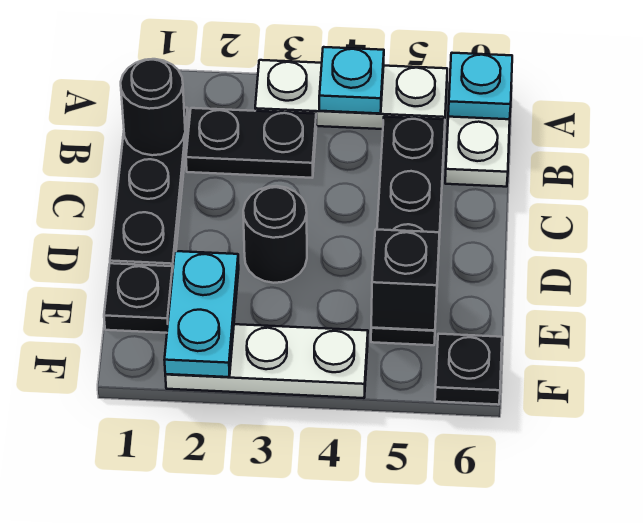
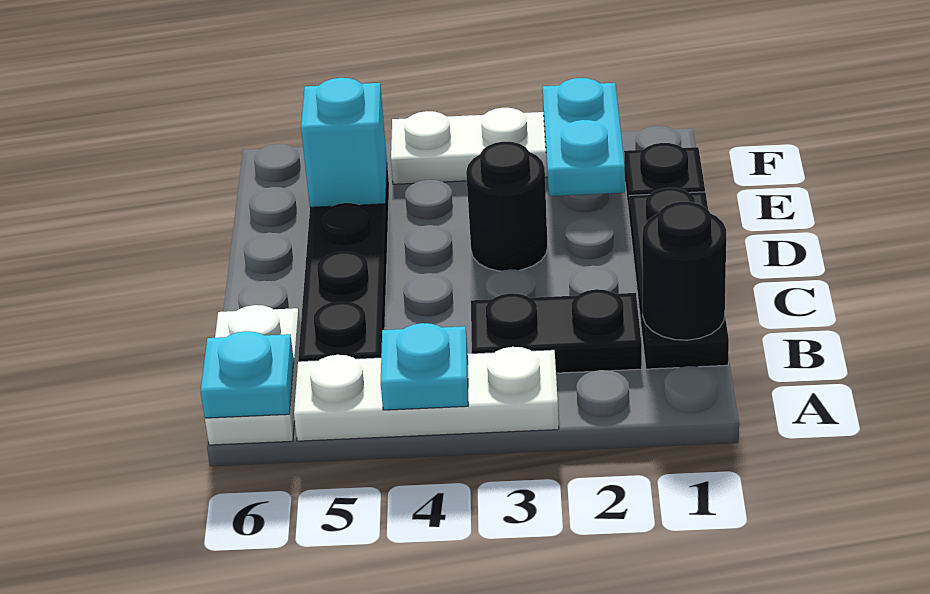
black 1x1 brick [371,229,440,330] -> cyan 1x1 brick [301,78,387,207]
black 1x1 plate [435,334,502,405] -> none

